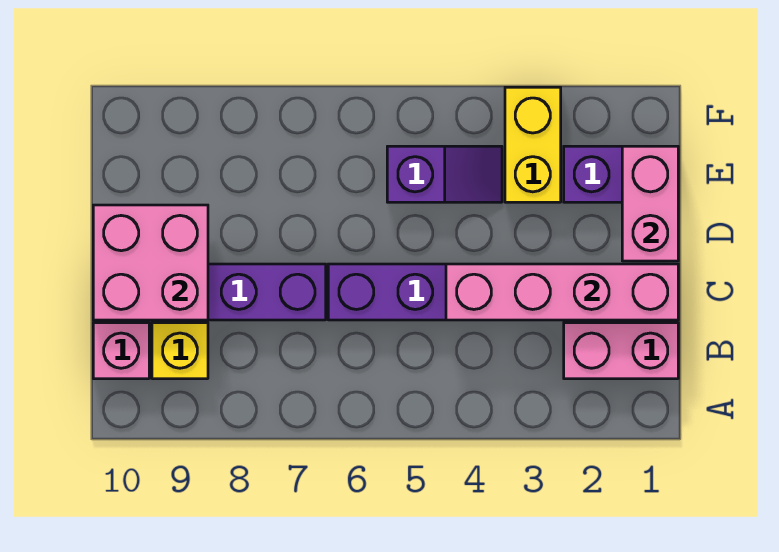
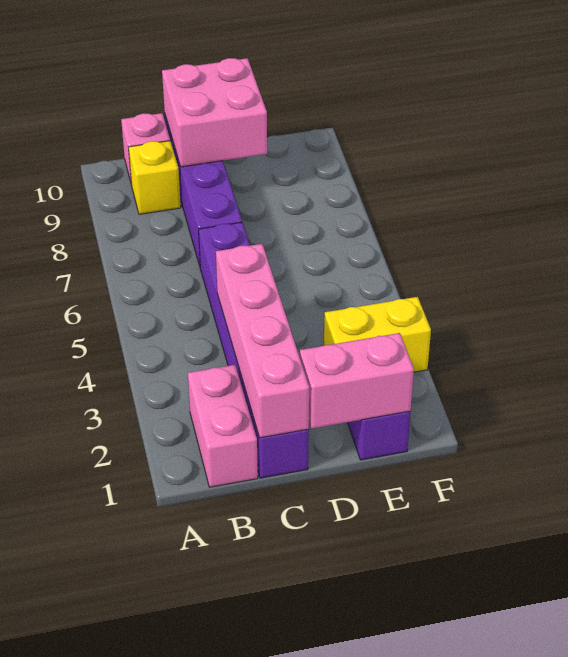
purple 1x2 slope [387,146,502,202] -> none

